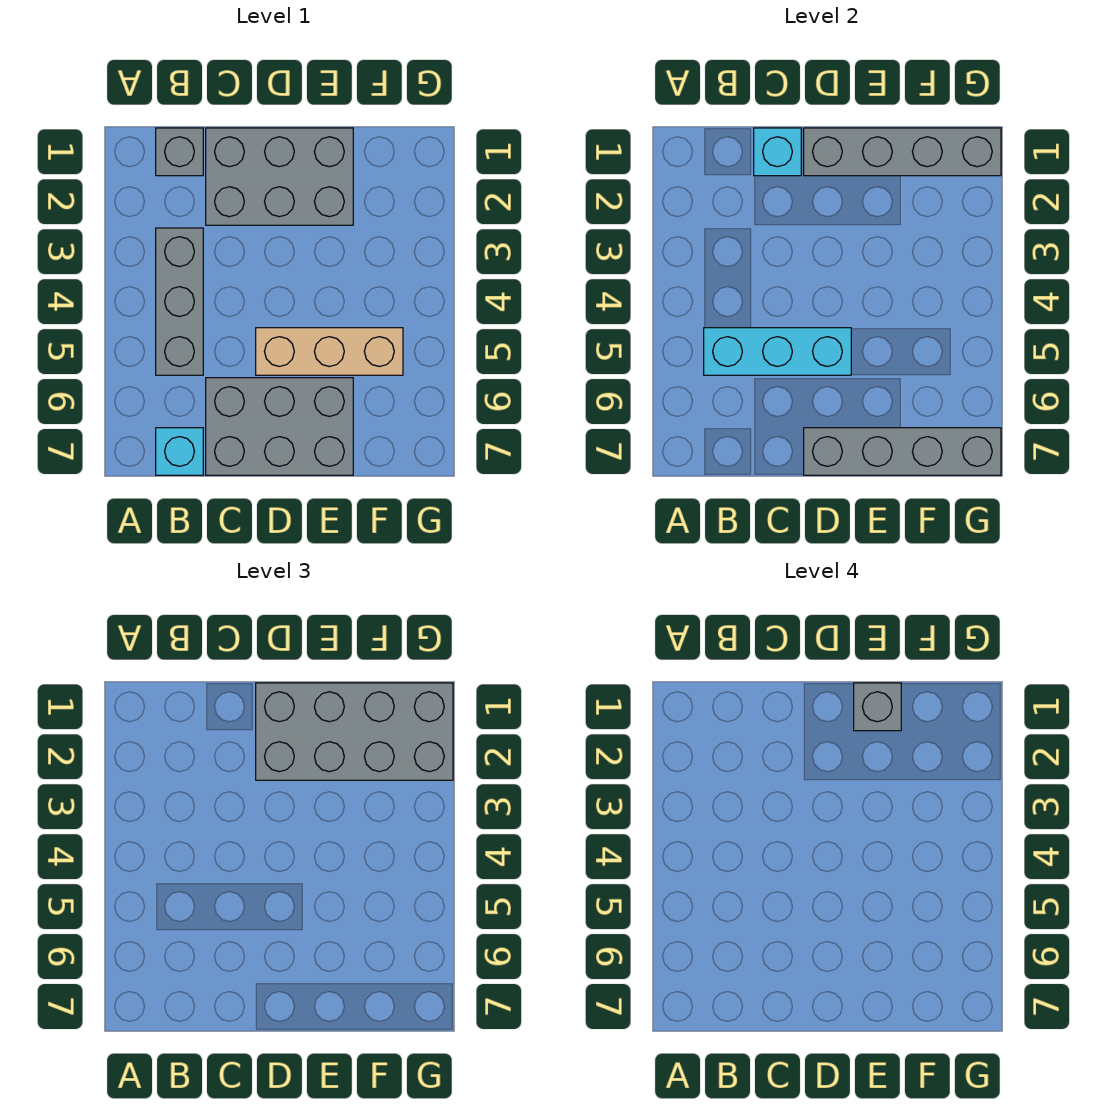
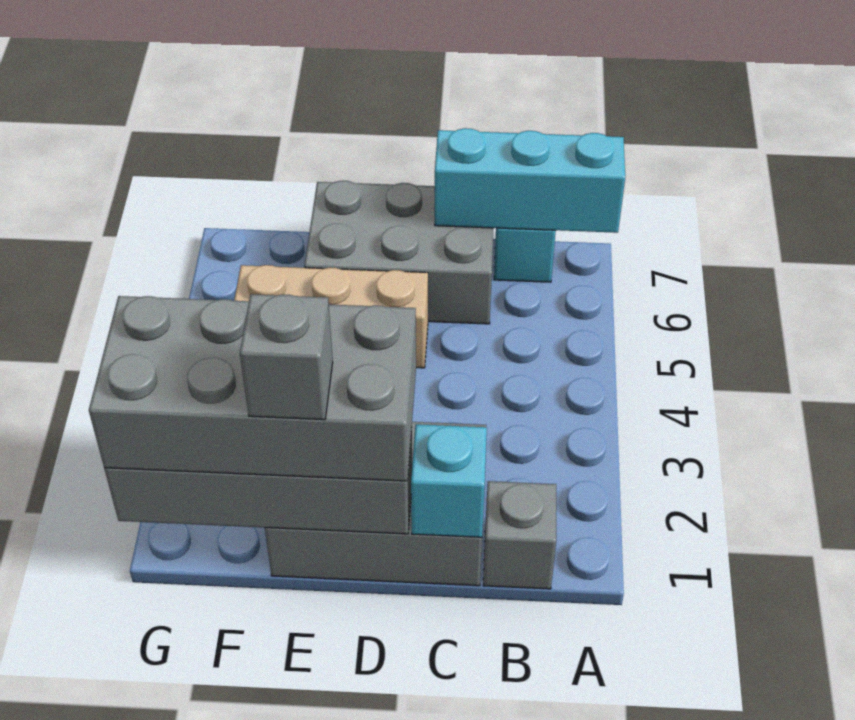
grey 1x3 brick [156,228,203,375] -> none
cyan 1x3 brick [704,328,851,375] -> cyan 1x3 brick moved to [435,128,625,233]
grey 1x4 brick [804,428,1001,475] -> none

